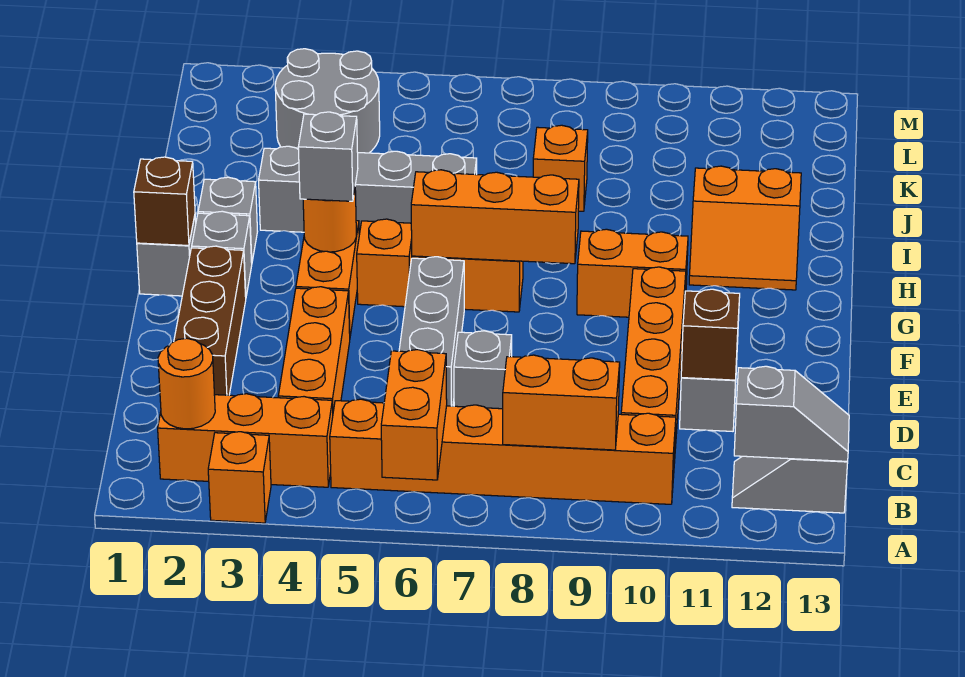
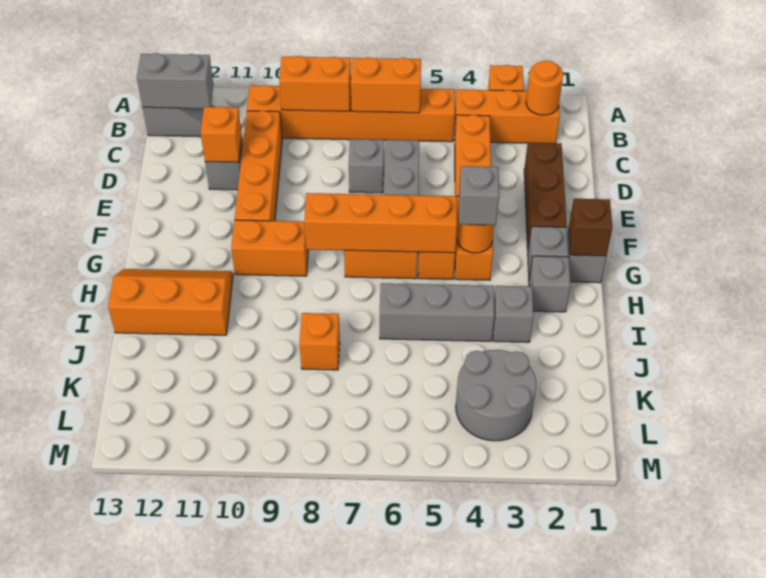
orange 1x2 brick [381,350,447,480] -> orange 1x2 brick turned to [351,57,421,113]
grey 1x2 slope [734,366,849,461] -> grey 1x2 brick [137,53,214,109]
brown 1x1 brick [681,289,740,380] -> orange 1x1 brick [201,107,242,162]
orange 1x3 brick [411,170,579,264] -> orange 1x4 brick [304,193,457,253]
orange 2x2 slope [689,166,801,290] -> orange 2x3 slope [108,269,233,335]

